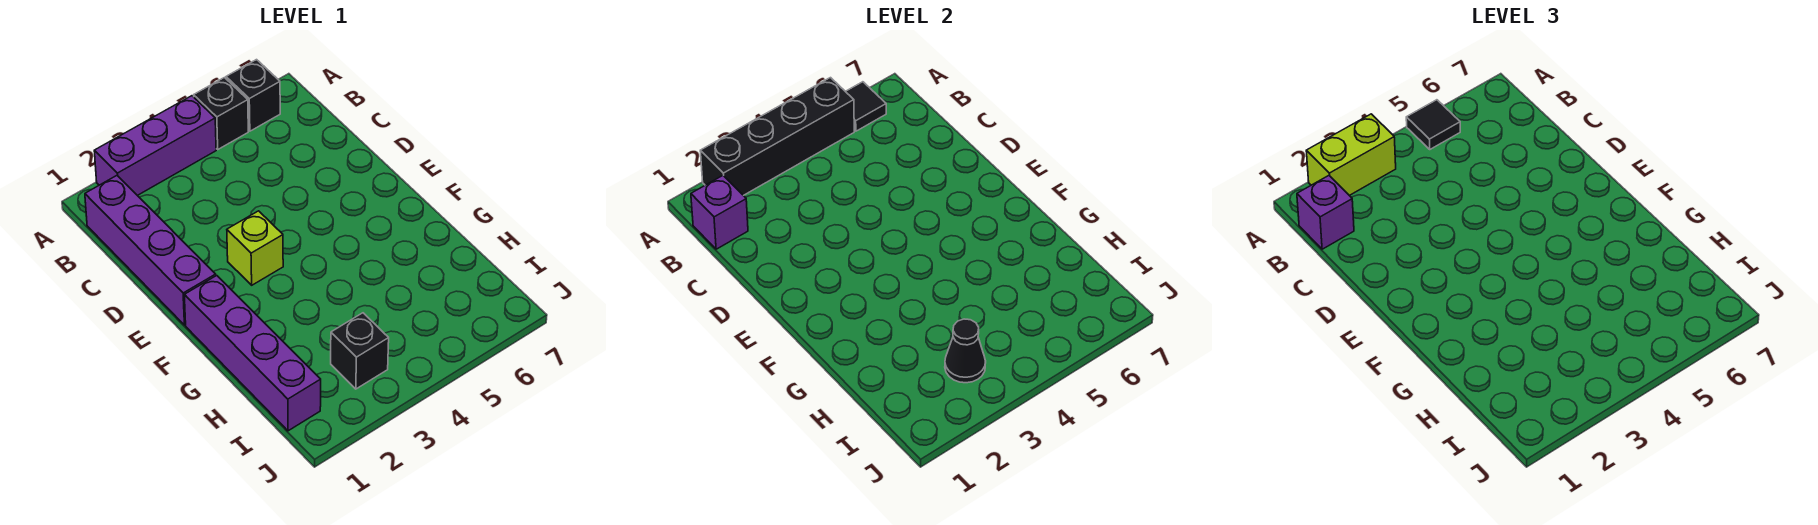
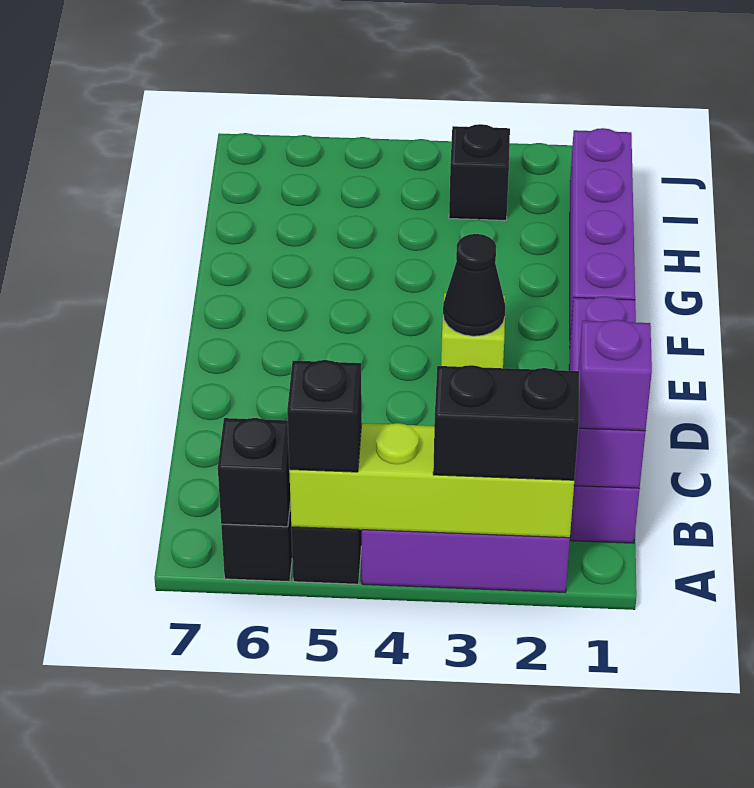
black 1x4 brick [700,78,854,196] -> lime 1x4 brick [289,423,574,538]
lime 1x2 brick [1306,114,1396,196] -> black 1x2 brick [433,365,579,480]
black 1x1 tile [1406,100,1460,149] -> black 1x1 brick [287,360,362,472]
black 1x1 tile [845,82,886,131] -> black 1x1 brick [218,418,290,527]
black 1x1 cone [945,319,986,383] -> black 1x1 cone moved to [443,234,505,336]

